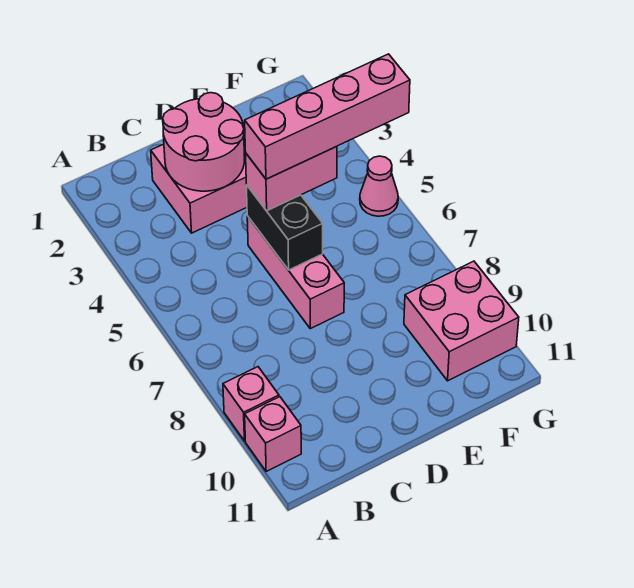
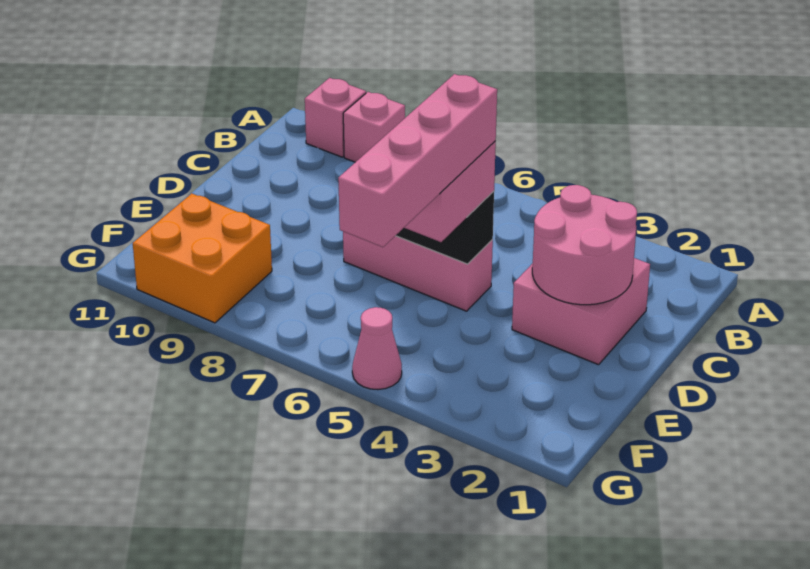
pink 2x2 brick [404,261,519,381] -> orange 2x2 brick [133,193,272,323]

